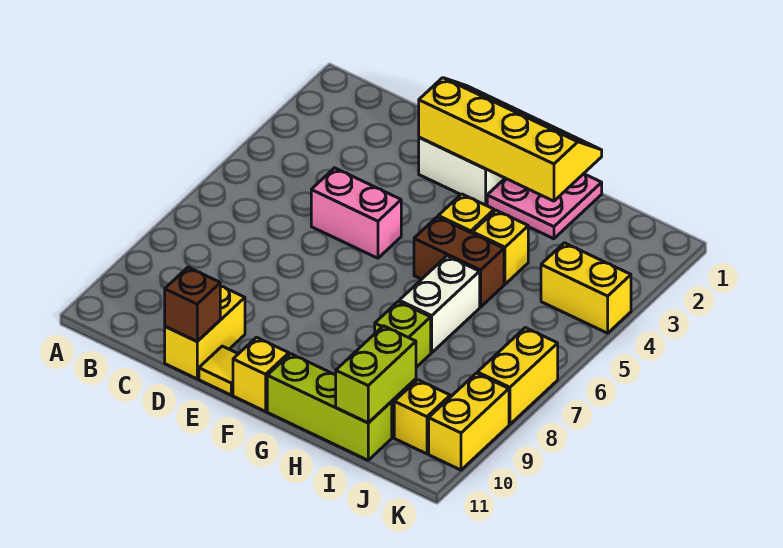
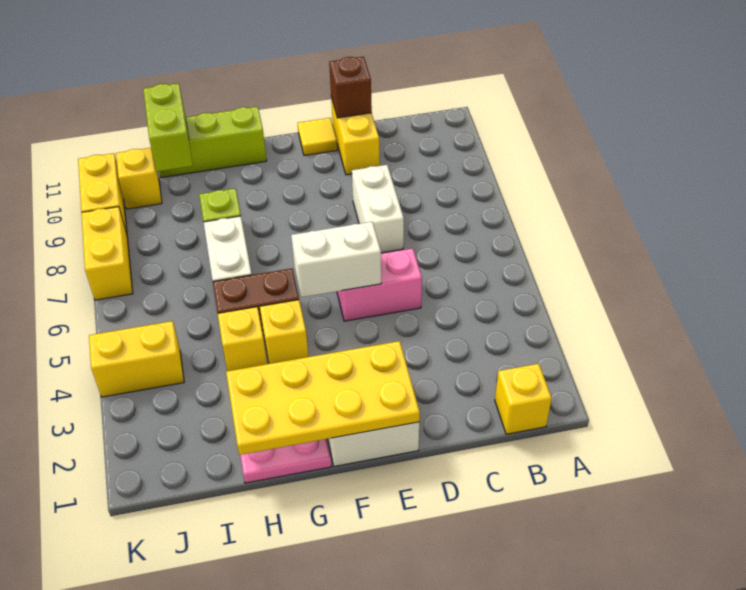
none -> white 1x2 brick [352,165,404,253]
yellow 2x4 slope [419,78,602,201] -> yellow 2x4 plate [226,341,420,455]
none -> white 1x2 brick [291,222,381,297]
yellow 1x1 brick [233,337,289,411] -> yellow 1x1 brick moved to [495,364,552,434]

